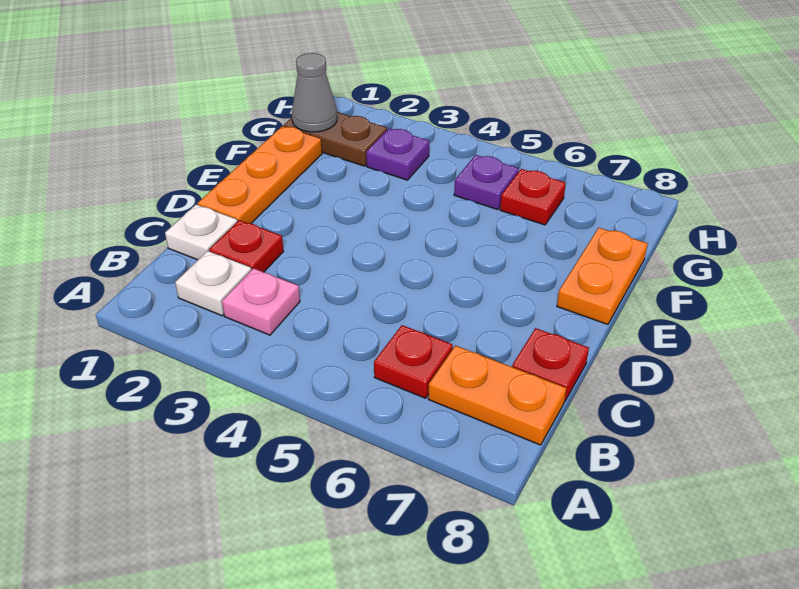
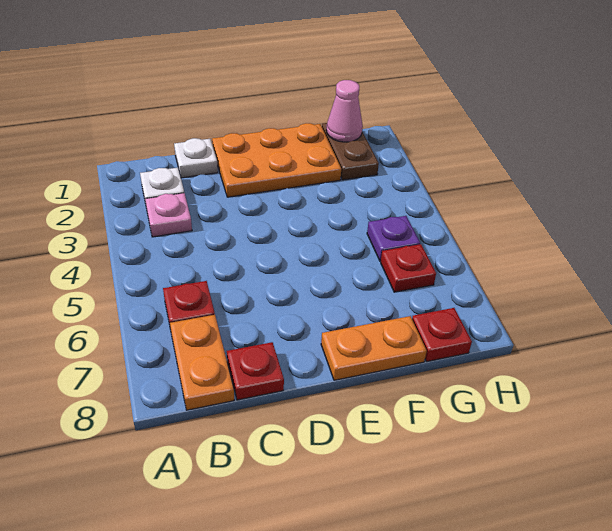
red 1x1 plate [209,220,283,272] -> red 1x1 plate moved to [412,308,472,362]
orange 1x3 plate [198,126,322,223] -> orange 2x3 plate [212,123,341,197]
grey 1x1 cone [292,53,337,132] -> pink 1x1 cone [326,80,363,142]
purple 1x1 plate [366,128,429,180] -> none

